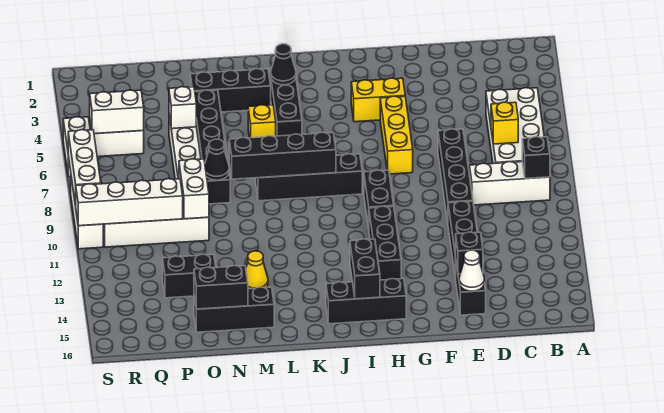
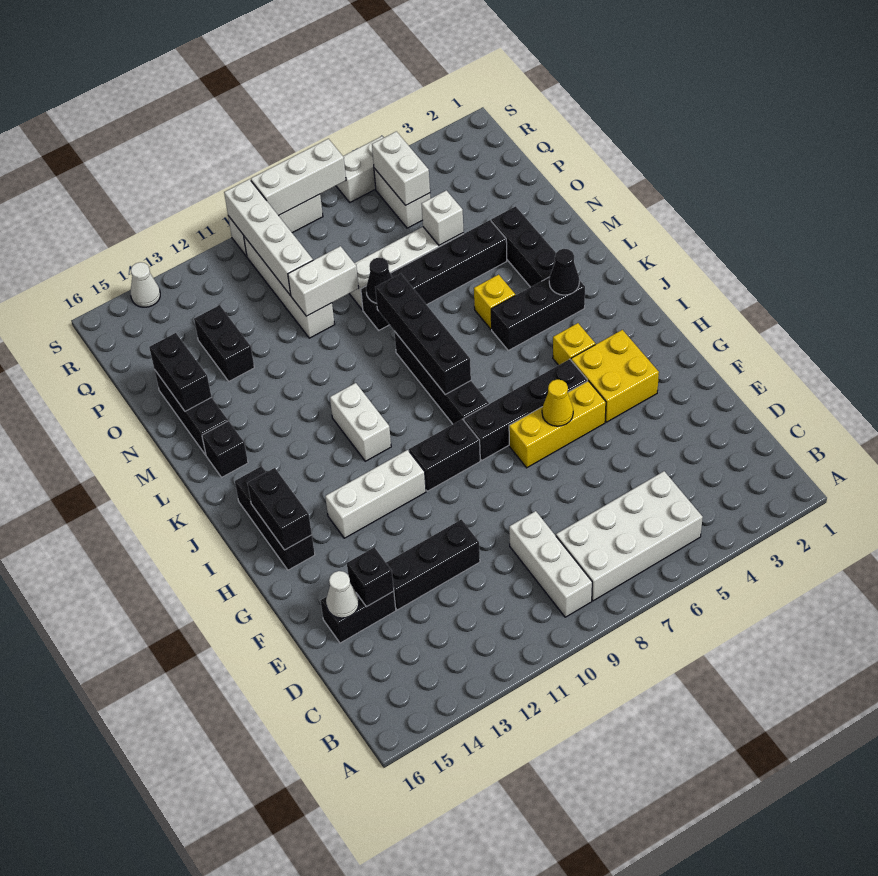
black 1x1 brick [522,137,550,179] -> black 1x1 brick moved to [202,421,248,477]
yellow 1x1 brick [491,102,518,144] -> yellow 1x1 brick moved to [553,323,595,365]
black 1x4 brick [438,129,473,222] -> black 1x4 brick moved to [464,359,587,460]
yellow 1x2 brick [351,78,405,122] -> yellow 2x2 brick [571,330,659,422]
black 1x3 brick [369,206,401,280] -> white 1x3 brick [325,450,426,538]
black 1x2 brick [350,239,380,299] -> black 1x2 brick turned to [248,468,312,550]
none -> white 1x2 brick [330,383,391,461]
yellow 1x1 cone [246,251,268,289] -> yellow 1x1 cone moved to [542,379,573,426]
none -> white 1x1 cone [131,262,160,307]

